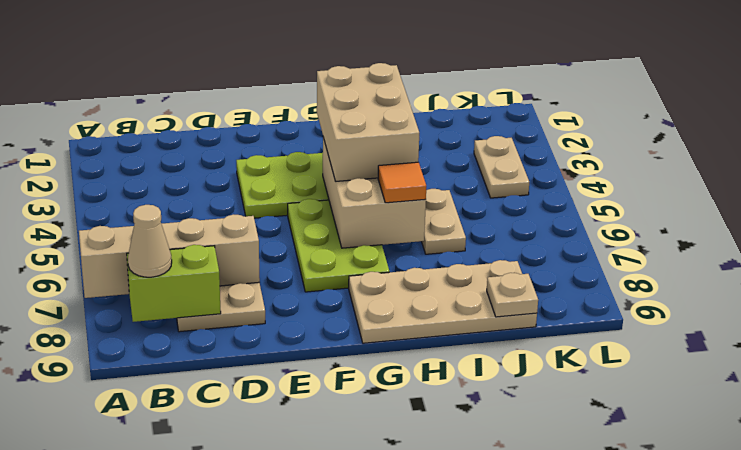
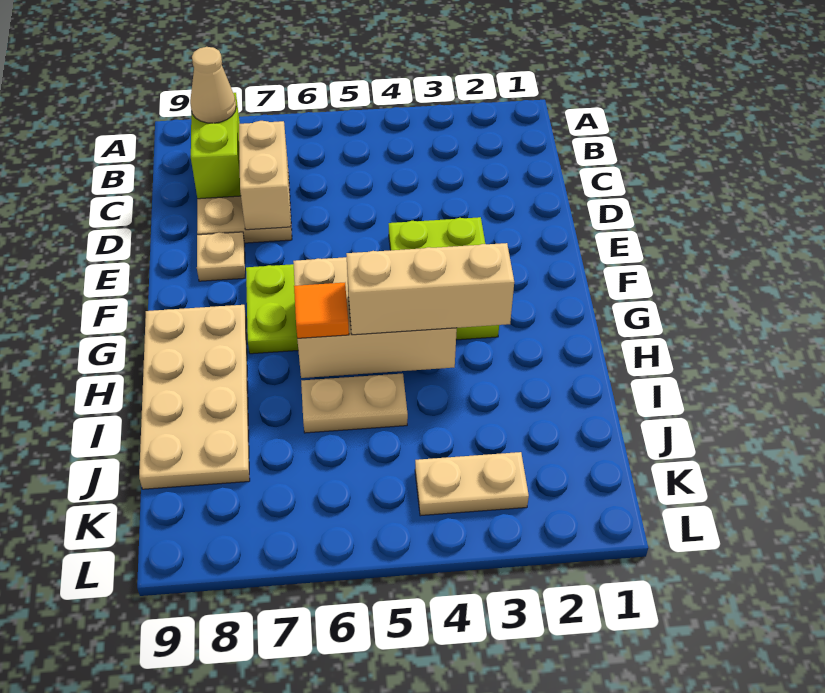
tan 1x4 brick [79,214,260,298] -> tan 1x2 brick [239,121,291,230]
tan 2x3 brick [317,63,419,182] -> tan 1x3 brick [346,243,514,335]
tan 1x1 plate [487,273,538,317] -> tan 1x1 plate moved to [197,232,245,281]

